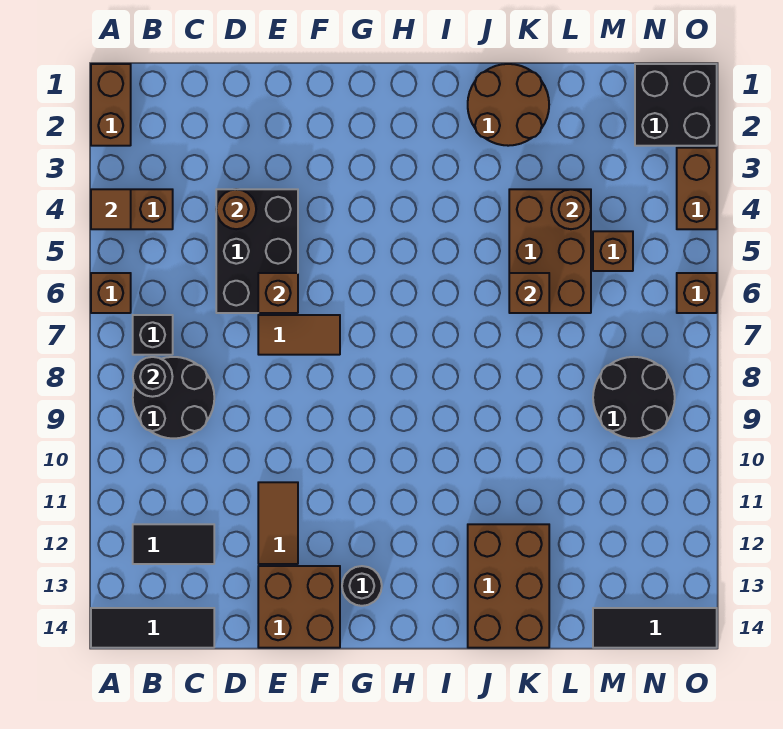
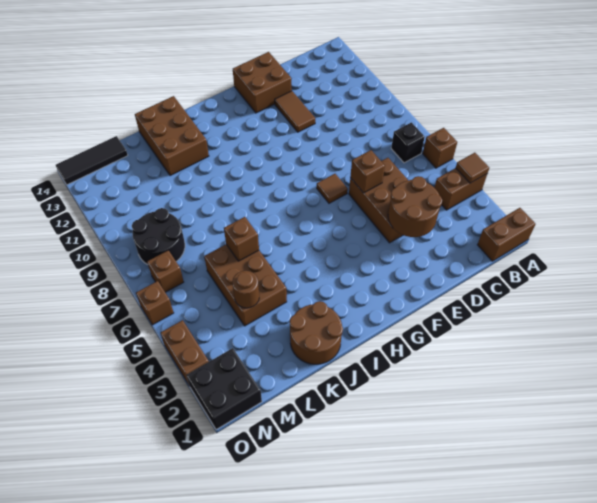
brown 1x2 brick [91,64,131,146] -> brown 1x2 brick turned to [477,208,535,261]
black 1x3 tile [91,608,214,648] -> none
black 2x2 round brick [133,357,214,438] -> none
black 1x1 round brick [133,357,173,397] -> none
black 1x2 tile [133,524,214,564] -> none
black 2x3 brick [216,189,298,313] -> brown 2x3 brick [349,158,408,243]
brown 1x1 round brick [216,189,256,229] -> brown 2x2 round brick [388,176,442,237]
brown 1x2 tile [258,315,340,355] -> brown 1x1 tile [317,174,348,203]
black 1x1 round brick [342,566,382,606] -> none
brown 1x1 brick [593,231,633,271] -> brown 1x1 brick moved to [147,250,184,292]

